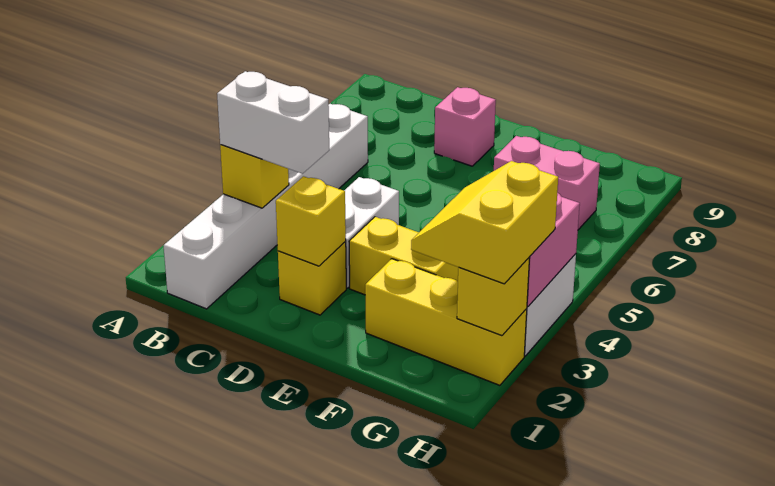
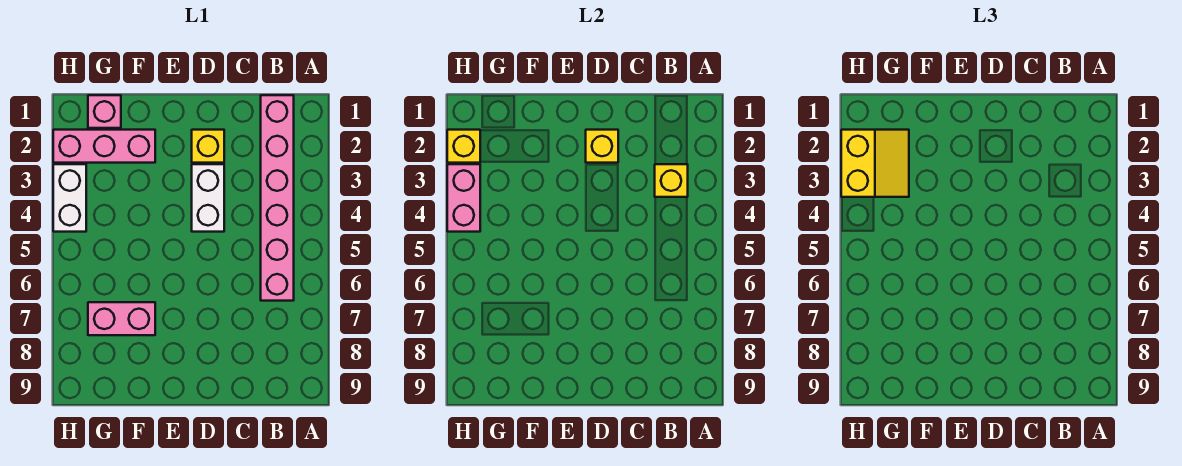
white 1x6 brick [164,104,368,309] -> pink 1x6 brick [261,95,294,301]
white 1x2 brick [217,71,329,174] -> none
pink 1x1 brick [434,87,496,166] -> pink 1x1 brick moved to [88,95,121,128]
yellow 1x2 brick [349,217,459,295] -> none
yellow 1x3 brick [365,259,527,385] -> pink 1x3 brick [53,130,155,163]

